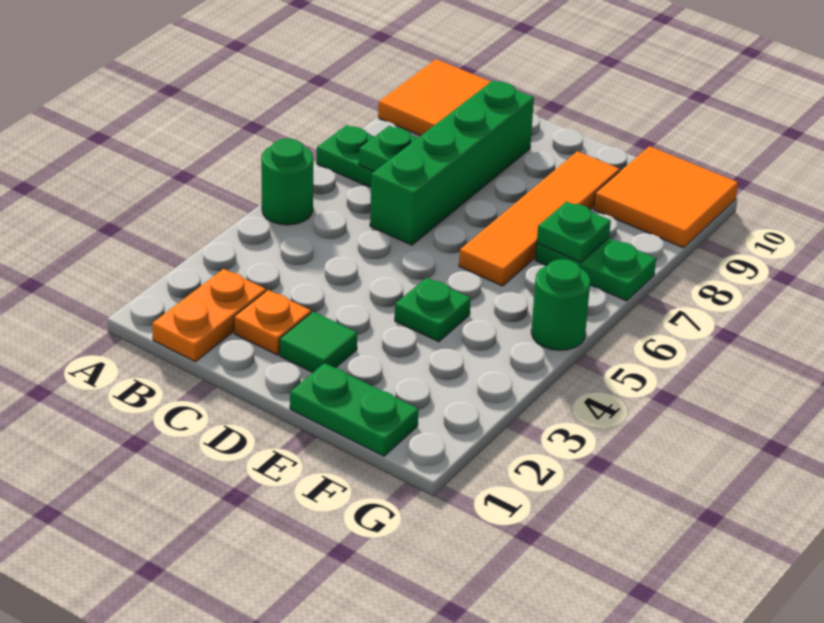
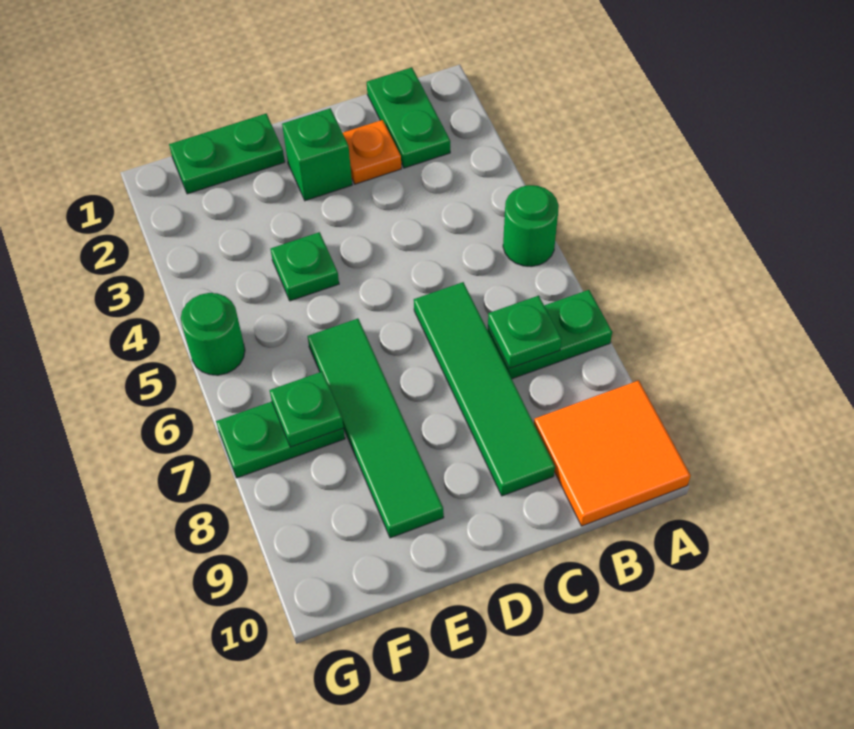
orange 1x2 plate [152,269,266,362] -> green 1x2 plate [367,67,450,168]
green 1x4 brick [370,81,534,245] -> green 1x4 tile [414,282,555,496]
green 1x1 tile [280,312,357,372] -> green 1x1 brick [282,108,352,201]
orange 1x4 tile [459,151,620,286] -> green 1x4 tile [308,319,444,538]
orange 2x2 tile [594,146,738,248] -> none

